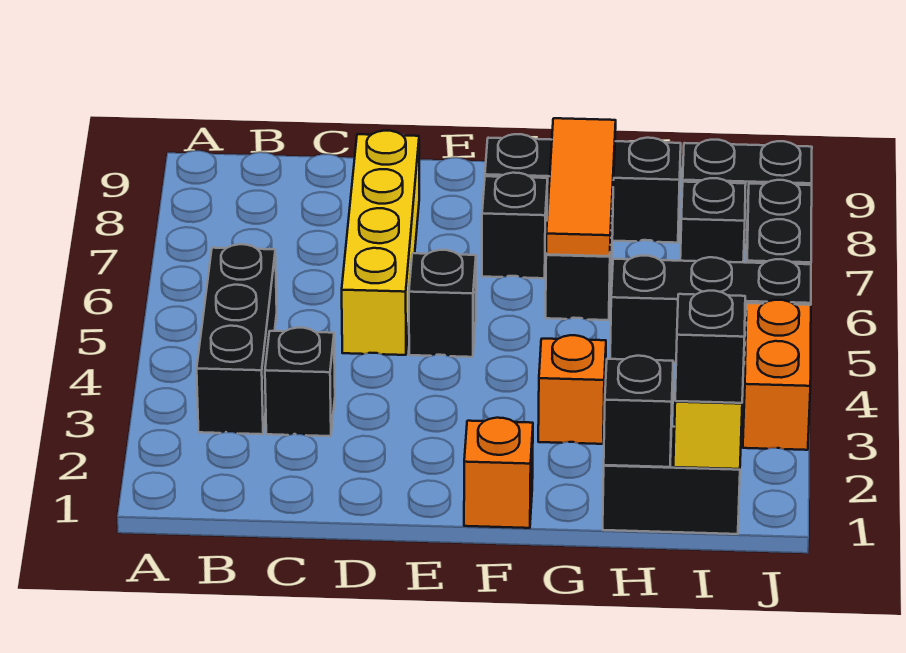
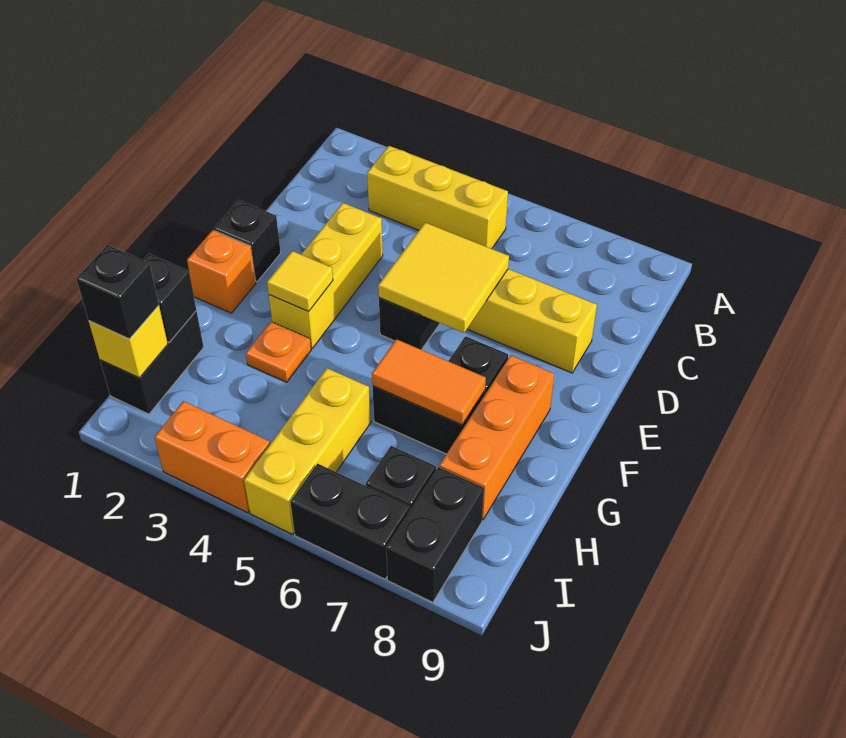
black 1x3 brick [197,244,277,434] -> yellow 1x3 brick [367,146,508,249]
black 1x1 brick [265,328,335,436] -> black 1x1 brick moved to [214,200,281,282]
none -> yellow 1x3 brick [269,203,383,348]
none -> yellow 2x2 tile [378,223,509,333]
none -> yellow 1x1 tile [267,251,333,311]
black 1x3 brick [485,134,681,243] -> orange 1x3 brick [439,355,554,520]
orange 1x1 brick [538,335,606,444] -> orange 1x1 plate [246,322,311,382]
orange 1x3 tile [546,118,616,256] -> orange 1x2 tile [372,339,486,425]
black 1x3 brick [610,256,811,363] -> yellow 1x3 brick [244,368,371,534]

